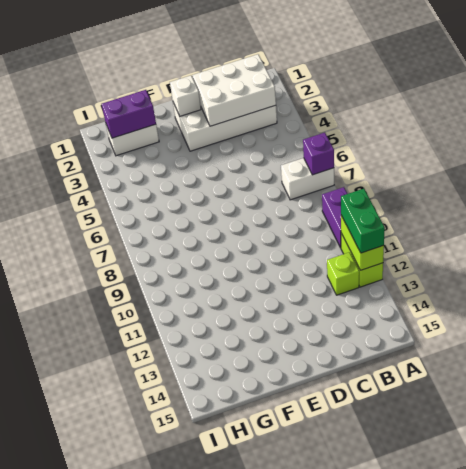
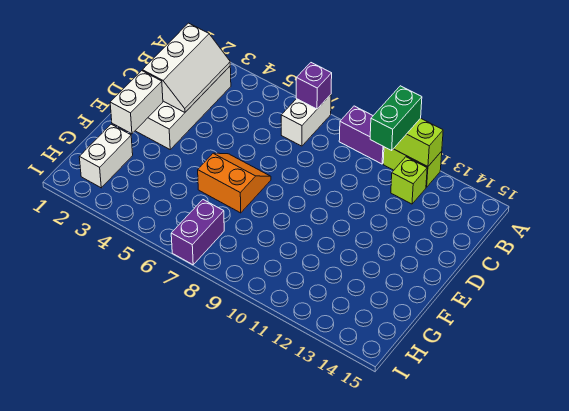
green 1x2 brick [341,189,385,253] -> green 1x2 brick turned to [370,86,422,150]
white 2x3 brick [192,54,276,126] -> white 2x3 slope [142,23,230,112]
white 1x1 brick [170,76,201,116] -> white 1x2 brick [110,71,163,134]
none -> orange 2x2 slope [198,153,271,213]
purple 1x2 brick [102,90,156,138] -> purple 1x2 brick moved to [171,200,224,265]

